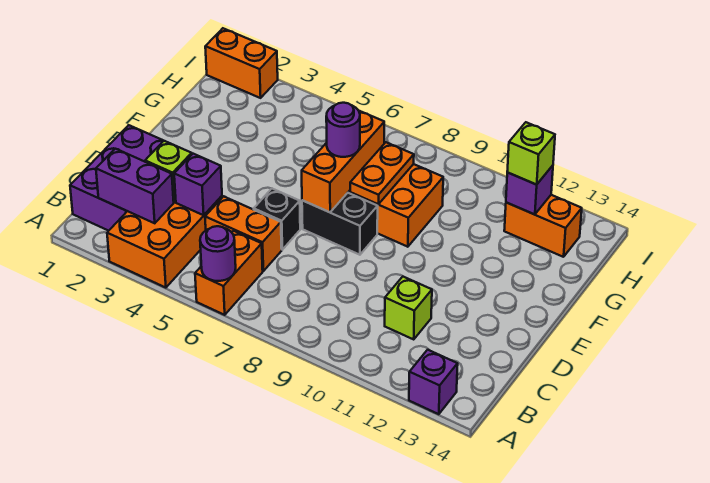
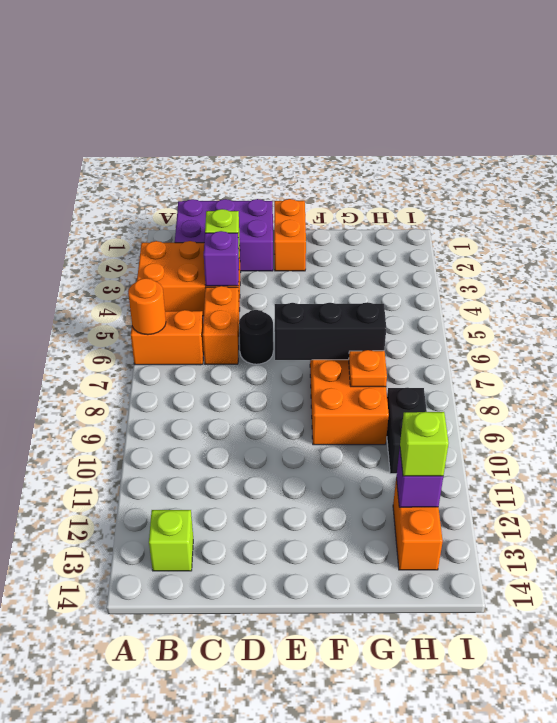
purple 1x1 round brick [200,226,236,281] -> orange 1x1 round brick [128,278,166,335]
purple 1x1 brick [409,350,458,414] -> none
purple 1x2 brick [96,149,174,223] -> none
lime 1x1 brick [385,277,432,339] -> lime 1x1 brick moved to [149,510,193,571]
black 1x1 brick [254,189,300,250] -> black 1x1 round brick [239,310,273,364]
black 1x2 brick [302,193,378,255] -> black 1x2 brick moved to [387,388,427,474]
orange 1x3 brick [302,111,384,212] -> black 1x3 brick [275,302,386,360]
purple 1x1 round brick [326,103,360,157] -> none
orange 1x2 plate [350,142,414,204] -> orange 1x1 plate [349,350,387,387]
orange 1x2 brick [205,28,278,98] -> orange 1x2 brick moved to [274,199,306,271]

